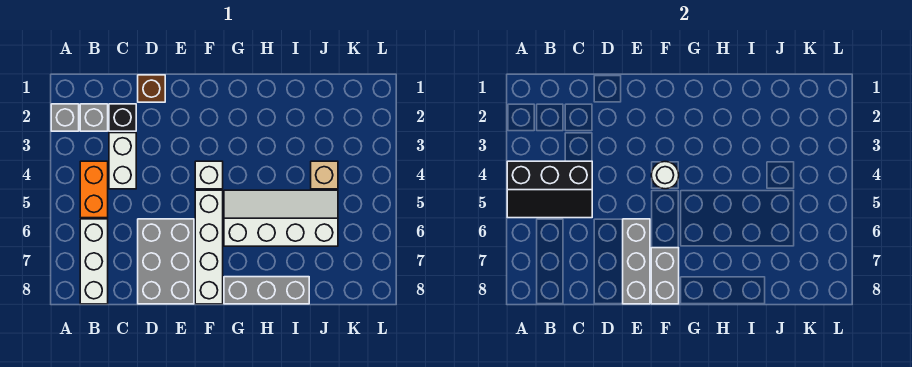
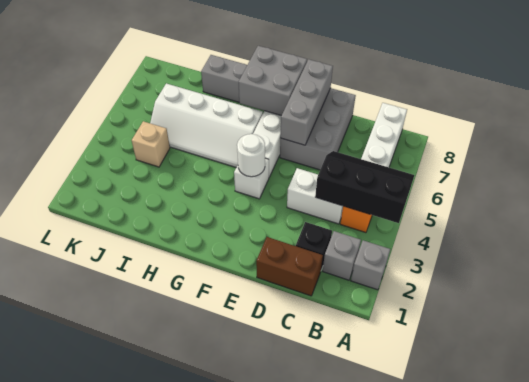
white 1x2 brick [109,133,136,189] -> white 1x2 brick turned to [287,168,343,224]
brown 1x1 brick [138,75,165,102] -> brown 1x2 brick [256,237,323,296]
grey 1x2 brick [651,248,679,304] -> grey 2x2 brick [239,46,307,116]

